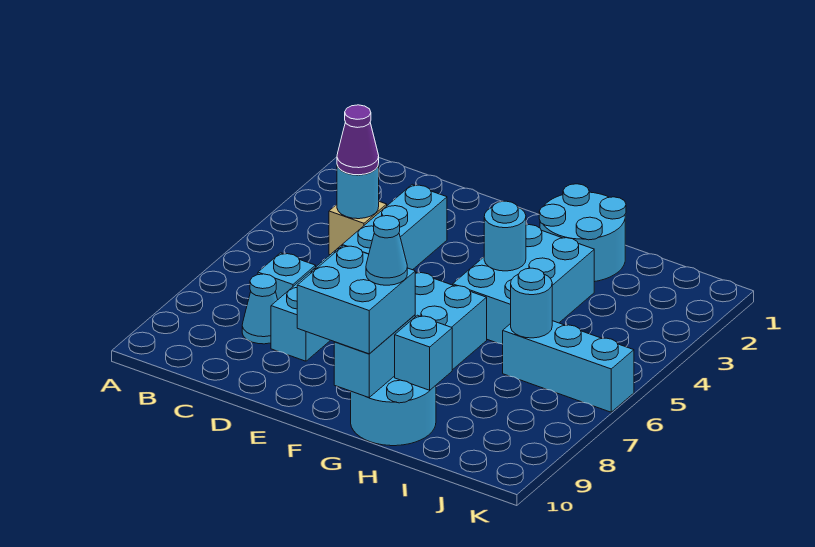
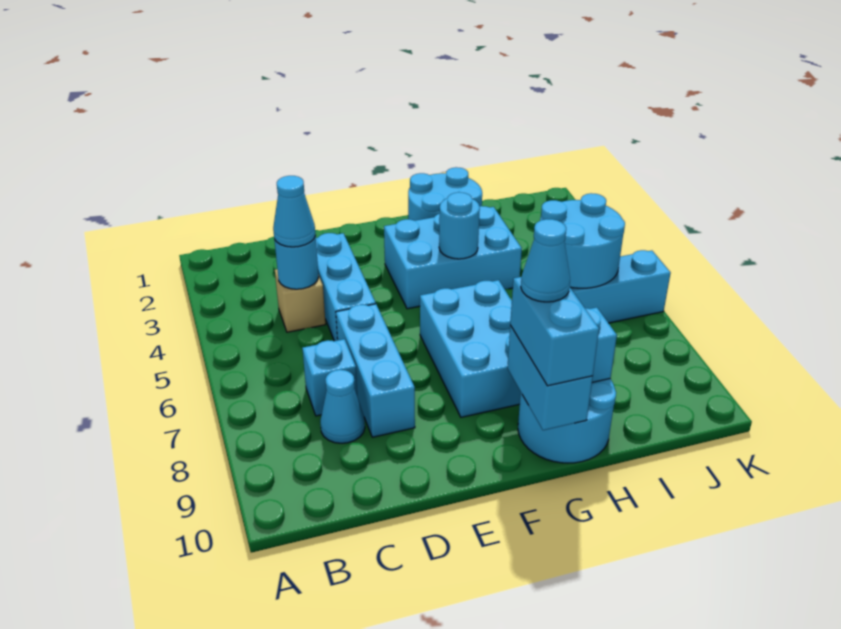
purple 1x1 cone [337,105,379,175] -> cyan 1x1 cone [273,176,316,247]
cyan 2x2 brick [297,245,415,354] -> cyan 1x2 brick [510,277,599,386]
cyan 2x3 brick [453,225,594,344] -> cyan 2x3 brick turned to [384,206,522,309]
cyan 1x1 round brick [511,268,552,338] -> cyan 2x2 round brick [540,193,625,288]

